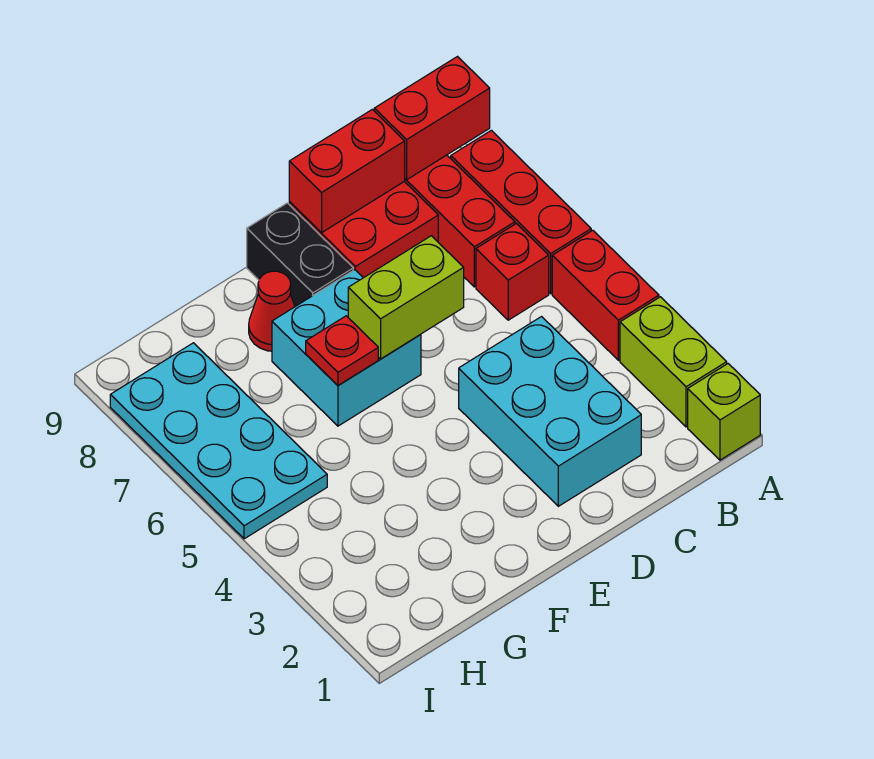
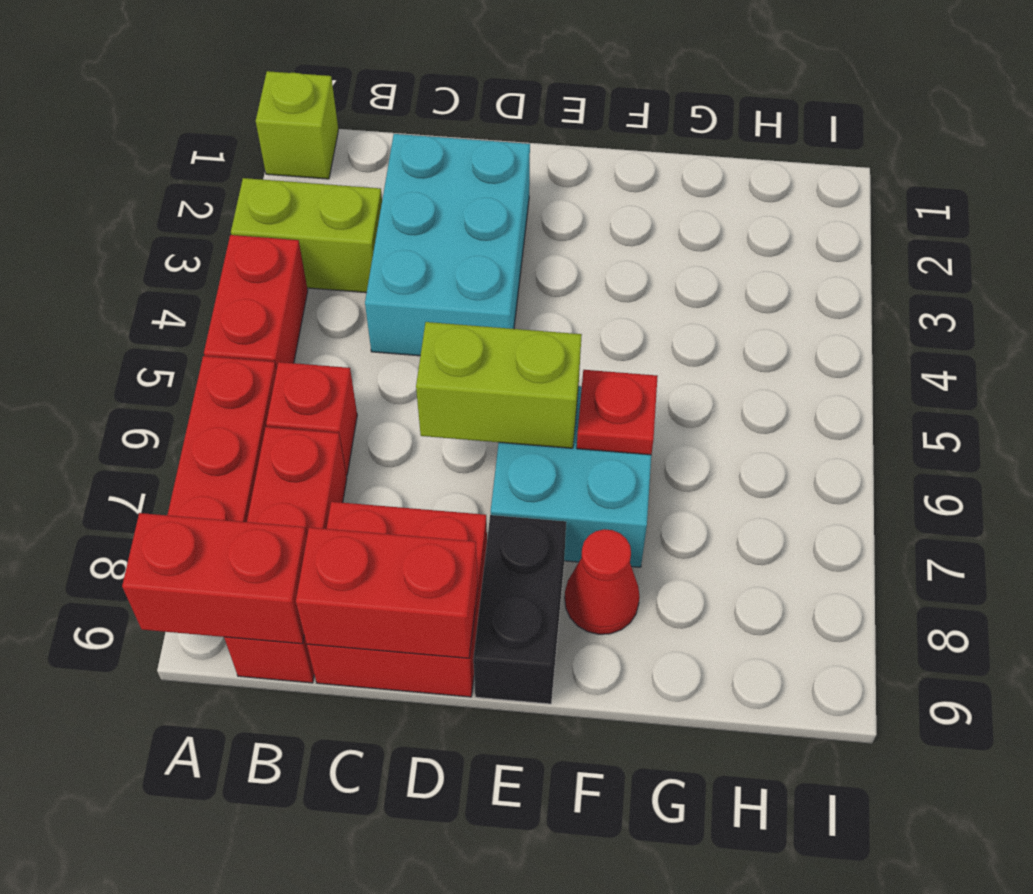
lime 1x2 brick [620,297,727,427] -> lime 1x2 brick turned to [231,178,382,293]
cyan 2x4 plate [110,343,327,539] -> none

